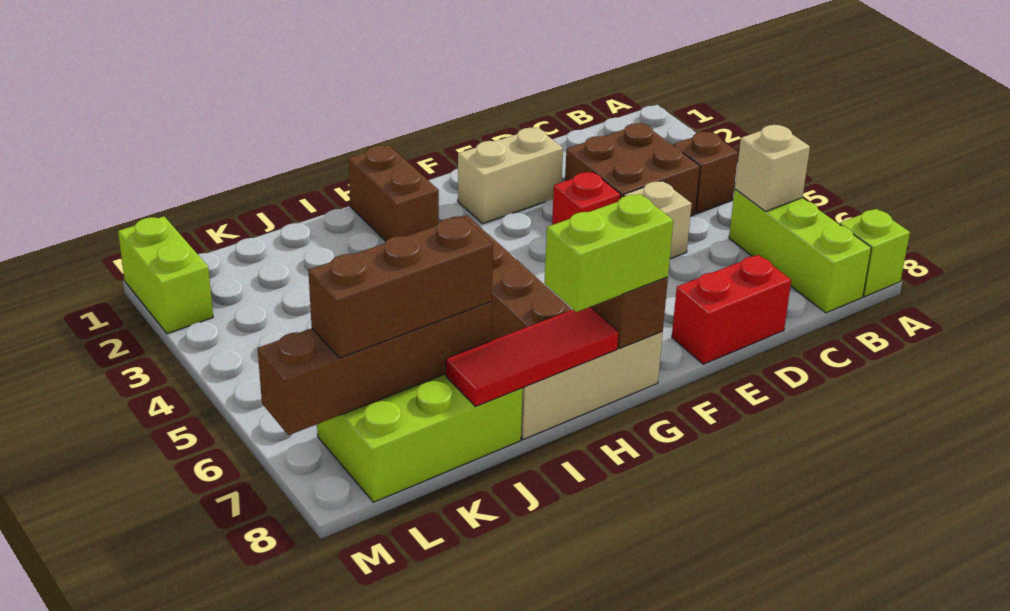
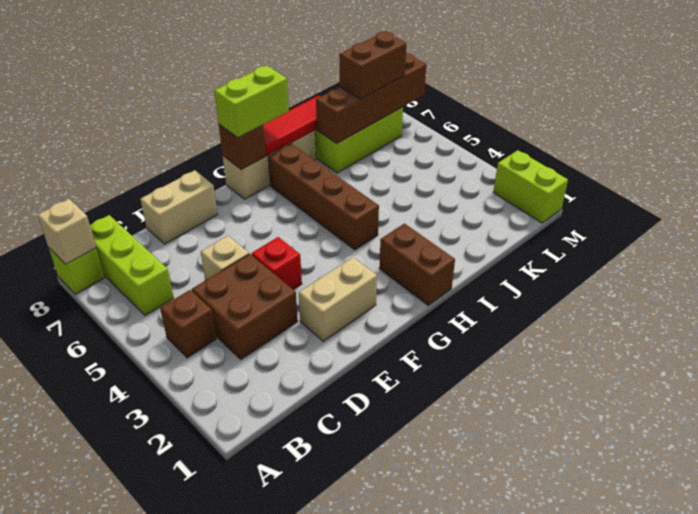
tan 1x1 brick [735,125,810,211] -> tan 1x1 brick moved to [38,199,96,264]
red 1x2 brick [672,255,791,364] -> tan 1x2 brick [140,170,218,244]
brown 1x3 brick [308,217,493,358] -> brown 1x2 brick [339,32,406,99]

